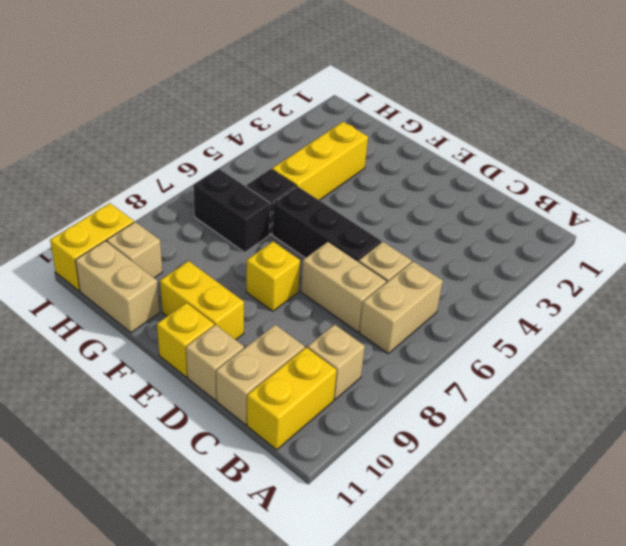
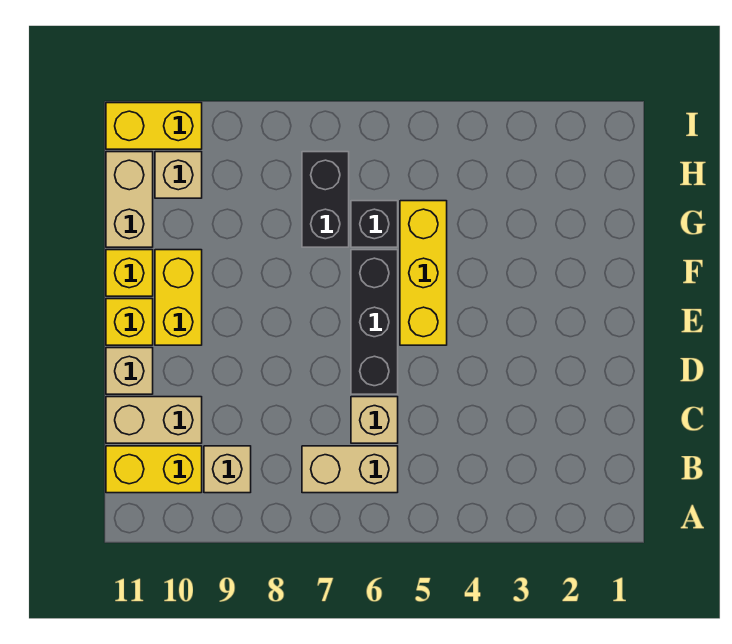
tan 1x2 brick [301,242,386,332] -> none
yellow 1x1 brick [246,242,300,311] -> yellow 1x1 brick moved to [106,250,153,296]
yellow 1x3 brick [272,122,368,200] -> yellow 1x3 brick turned to [400,201,447,345]

